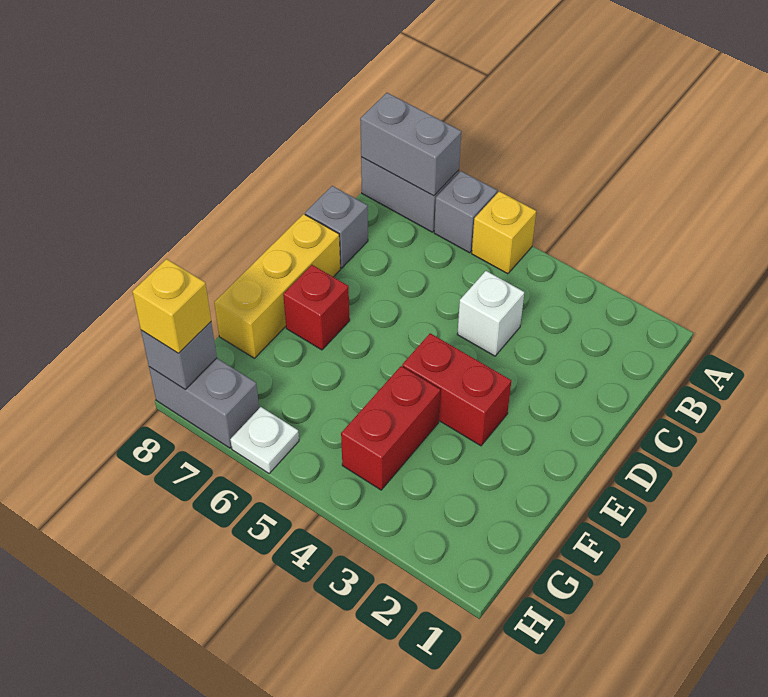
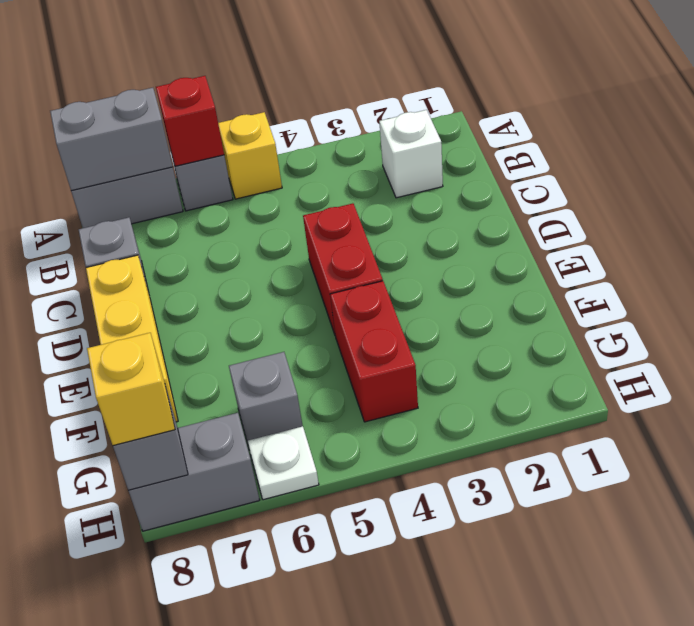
white 1x1 brick [457,271,524,356] -> white 1x1 brick moved to [379,110,443,198]
red 1x2 brick [402,333,511,446] -> red 1x2 brick turned to [303,203,383,334]
red 1x1 brick [283,265,350,350] -> red 1x1 brick moved to [156,76,224,166]
none -> grey 1x1 brick [229,352,303,447]

